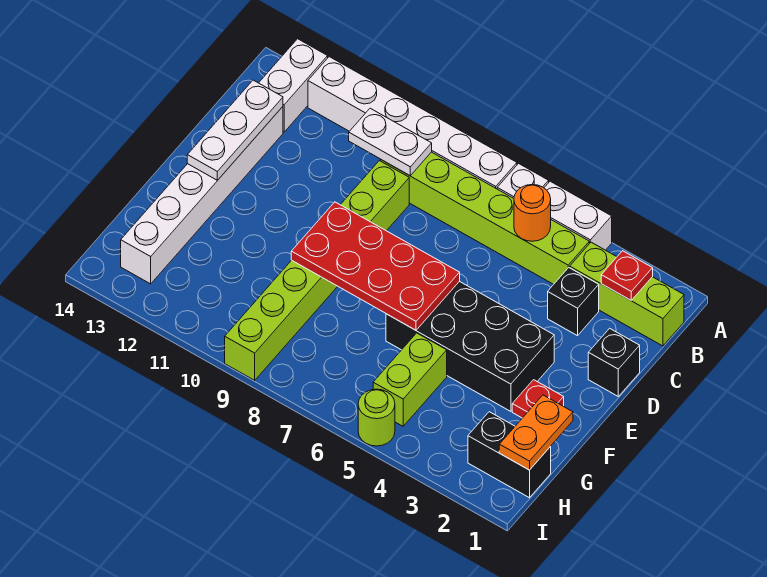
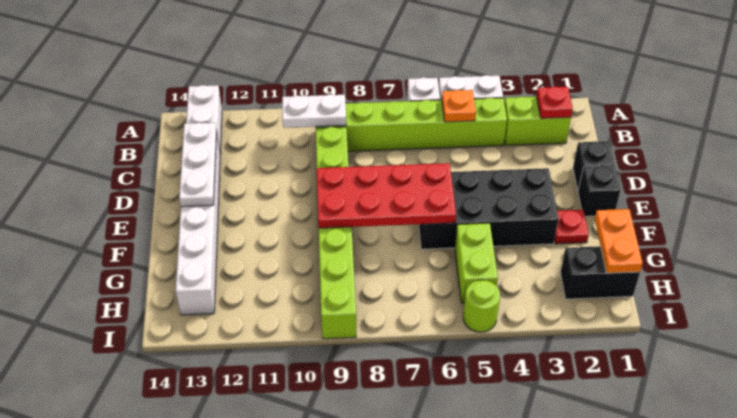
white 1x6 brick [308,57,517,189] -> none
lime 1x3 brick [570,242,684,346] -> lime 1x2 brick [504,97,571,145]
orange 1x1 round brick [514,185,551,241] -> orange 1x1 plate [442,90,476,122]
black 1x1 brick [548,268,599,336] -> black 1x1 brick moved to [578,166,620,216]

